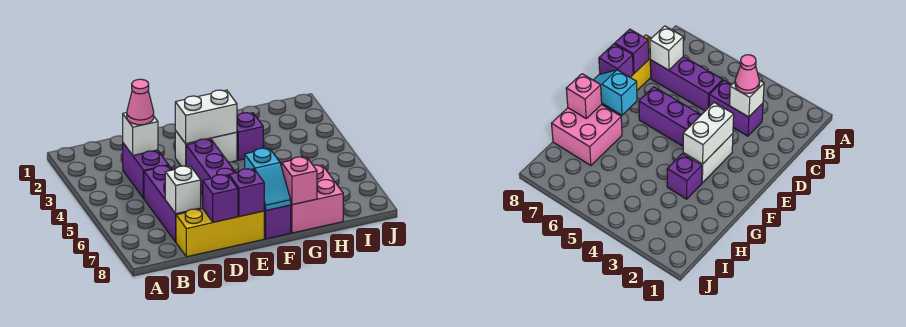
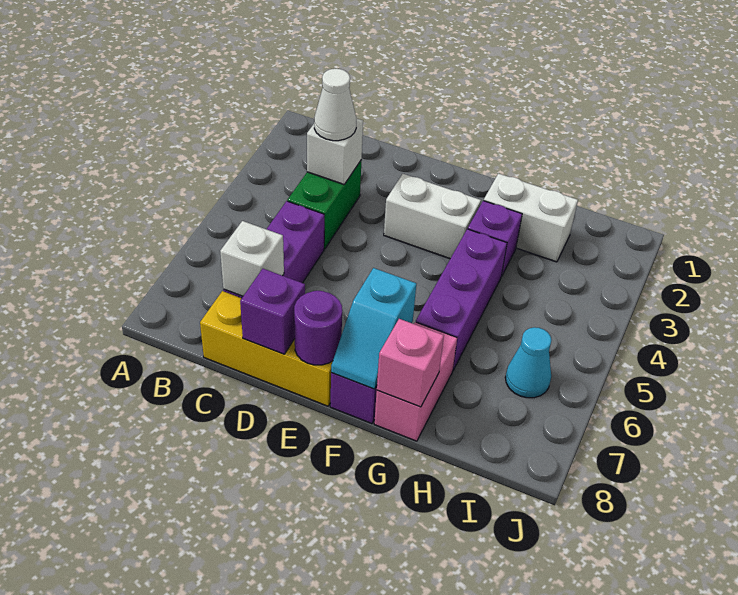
purple 1x2 brick [123,143,169,198] -> green 1x2 brick [288,161,361,249]
pink 1x1 cone [127,79,154,125] -> white 1x1 cone [314,69,356,141]
white 1x2 brick [175,90,237,144] -> white 1x2 brick moved to [484,174,578,262]
purple 1x3 brick [186,139,236,195] -> purple 1x3 brick moved to [416,229,507,370]
purple 1x1 brick [229,169,264,216] -> purple 1x1 round brick [294,291,342,365]
pink 2x2 brick [291,165,343,233] -> pink 1x2 brick [374,322,457,441]
none -> cyan 1x1 cone [505,327,551,398]

